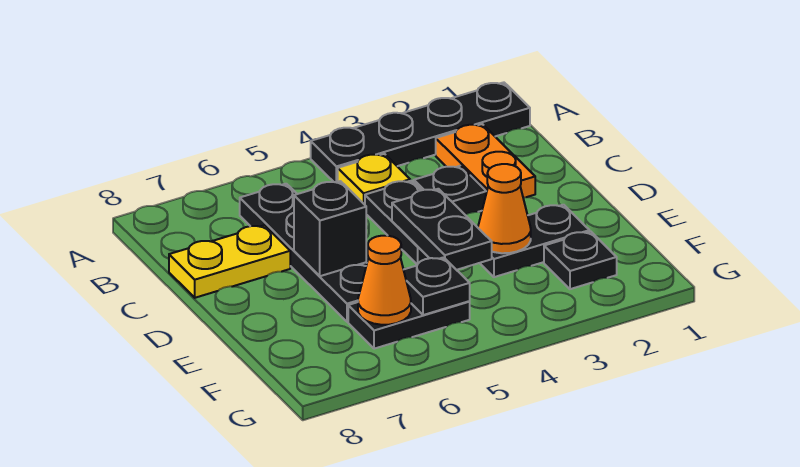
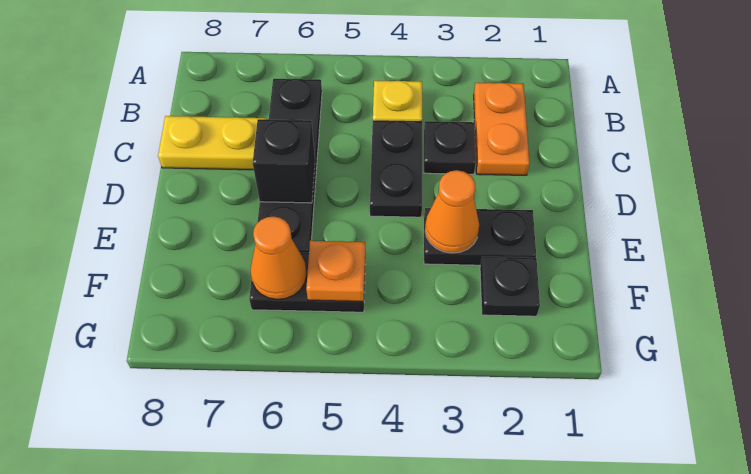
black 1x4 plate [311,82,530,182] -> none
black 1x2 plate [392,189,492,270] -> none
black 1x1 plate [404,257,470,315] -> orange 1x1 plate [306,241,365,301]

